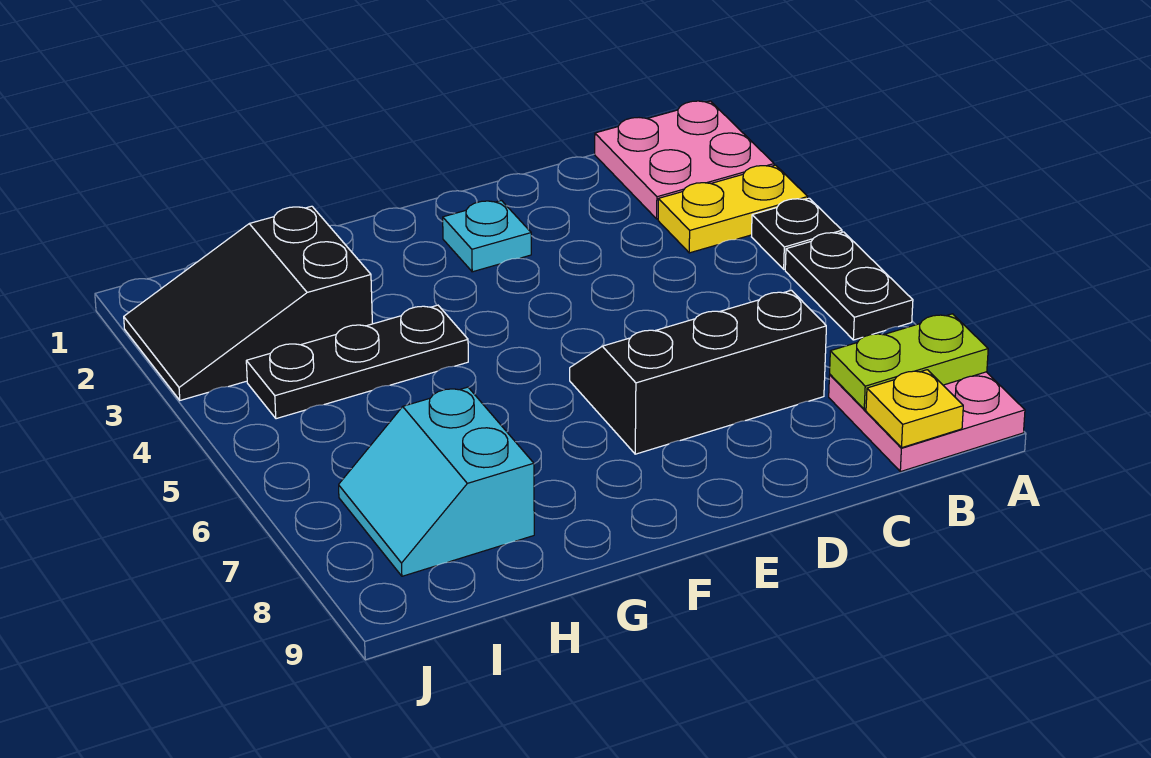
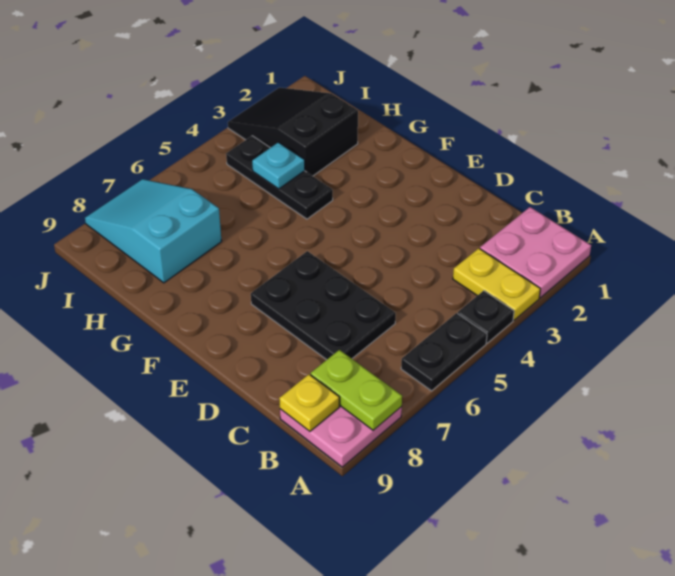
black 2x3 slope [570,290,826,454] -> black 2x3 plate [251,251,396,360]
cyan 1x1 plate [443,201,531,272] -> cyan 1x1 plate moved to [252,142,305,189]
cyan 2x2 slope [339,387,534,576] -> cyan 2x3 slope [85,179,222,283]

